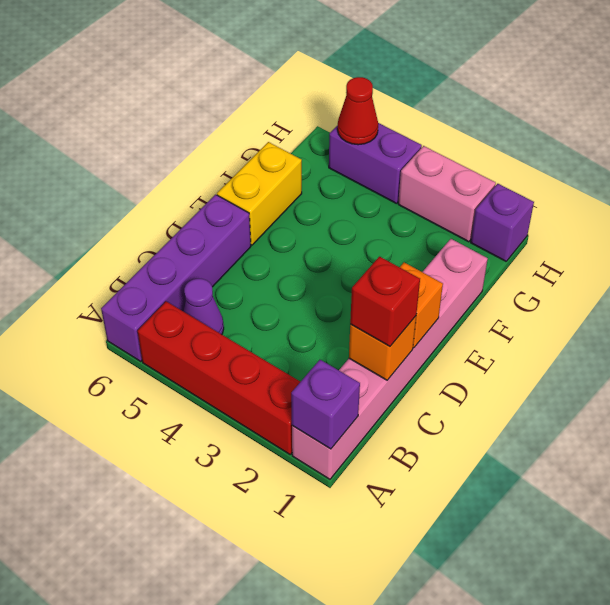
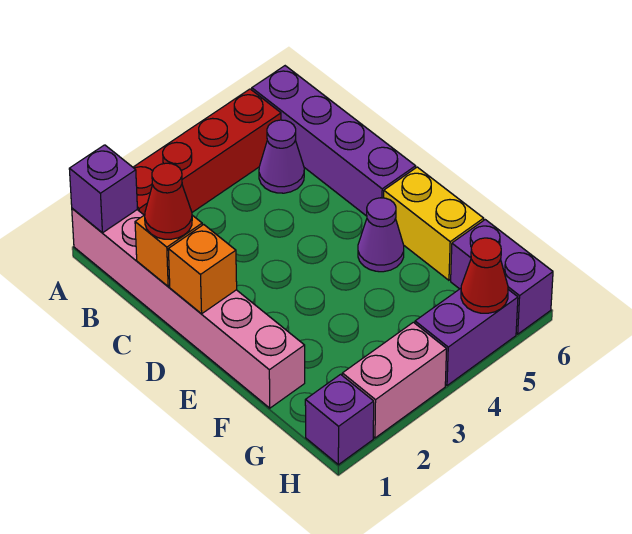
red 1x1 brick [350,257,420,346] -> red 1x1 cone [145,163,192,239]
none -> purple 1x1 cone [358,198,404,272]
none -> purple 1x2 brick [451,220,553,334]

